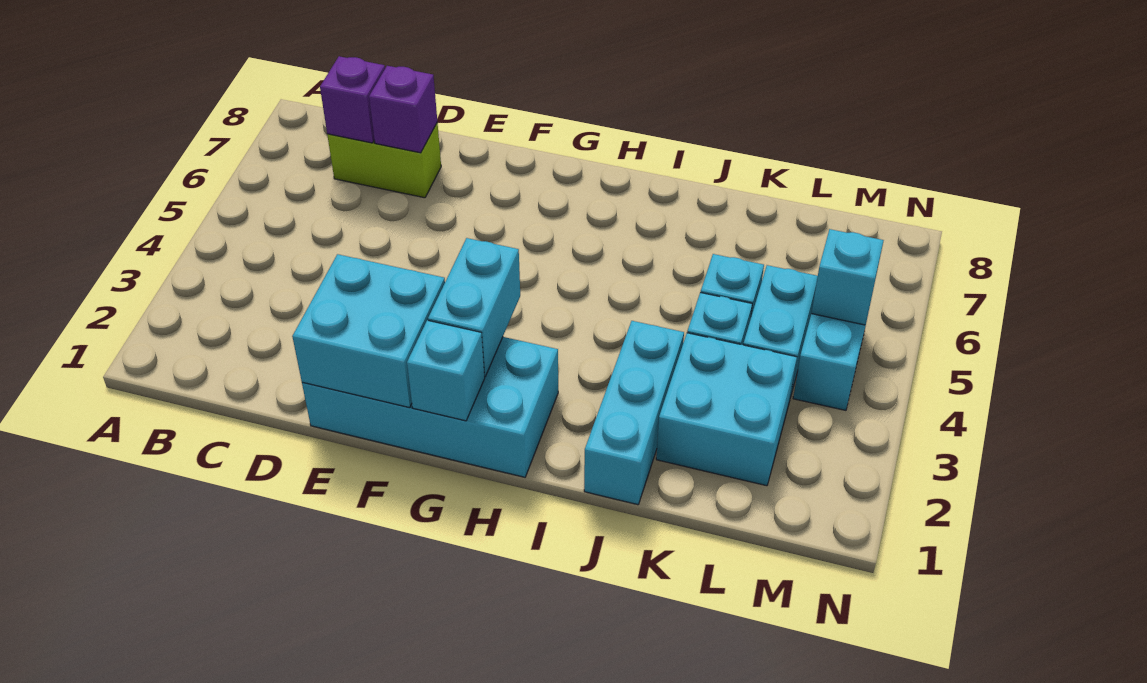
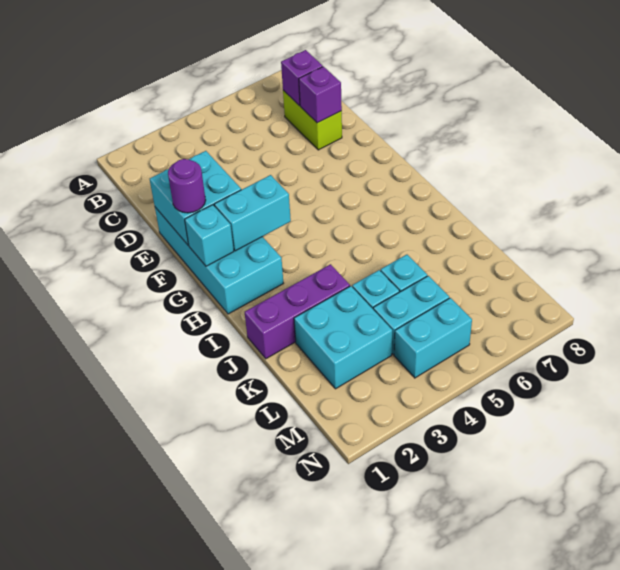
none -> purple 1x1 round brick [168,159,206,213]
cyan 1x3 brick [584,321,684,505] -> purple 1x3 brick [245,264,350,359]
cyan 1x1 brick [811,229,884,325] -> none

